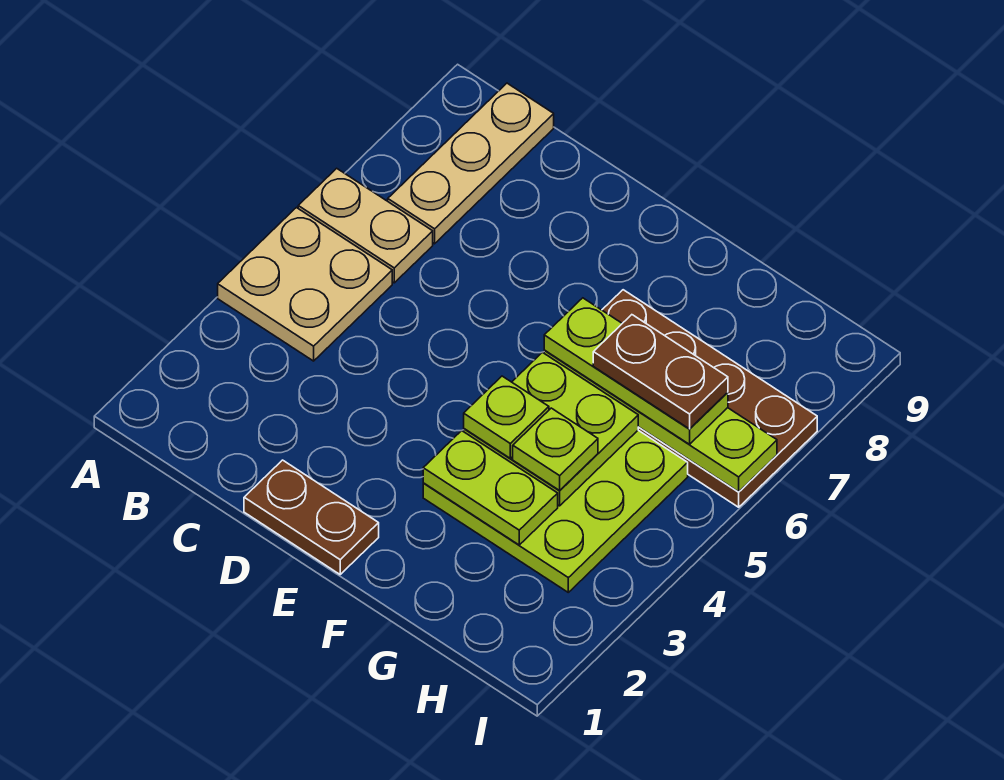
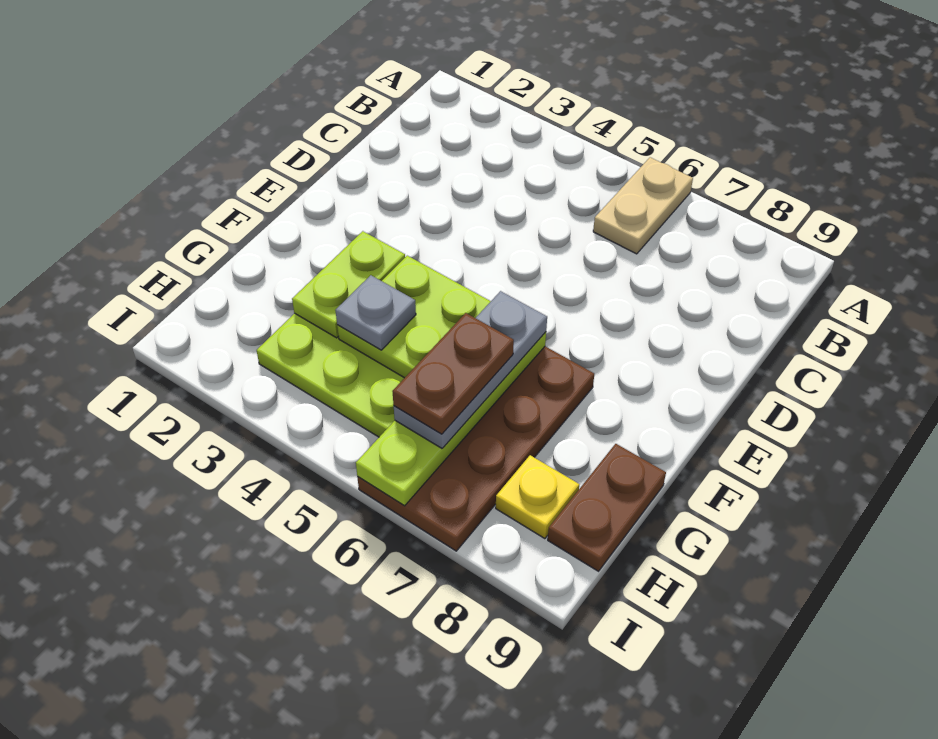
tan 2x2 plate [218,208,392,361] -> none
tan 1x3 plate [388,83,554,244] -> none
brown 1x2 plate [244,460,379,574] -> brown 1x2 plate moved to [548,444,666,571]
lime 1x1 plate [464,376,549,458] -> none
lime 1x3 plate [544,298,728,444] -> grey 1x3 plate [394,291,547,448]
lime 1x1 plate [513,408,598,490] -> grey 1x1 plate [335,275,416,350]
none -> yellow 1x1 plate [496,455,579,539]

